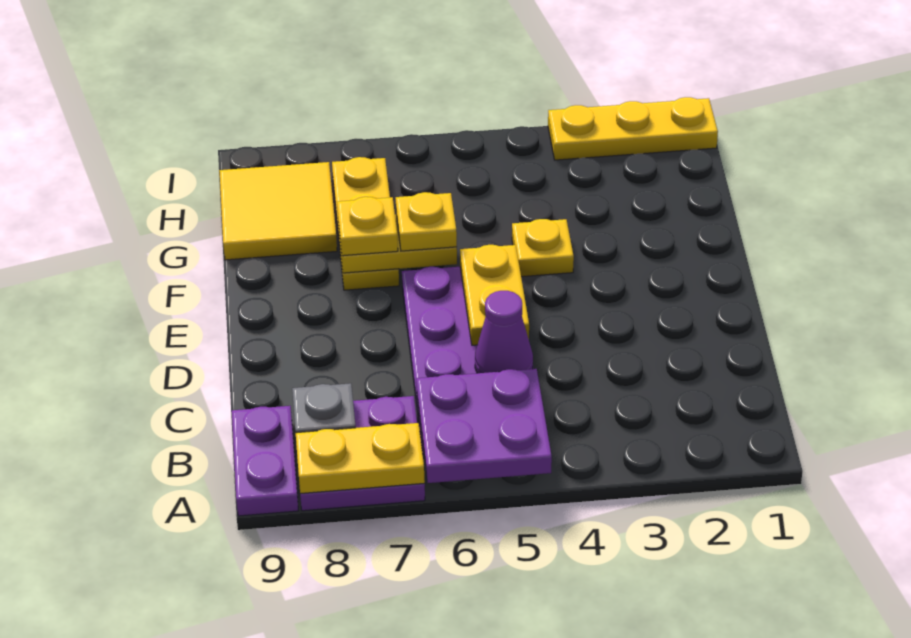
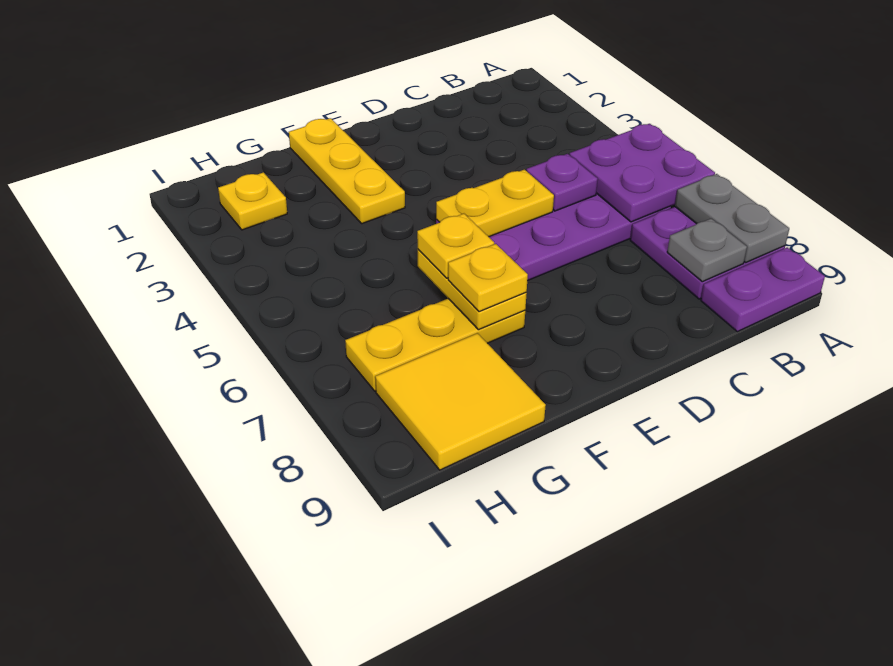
yellow 1x2 plate [296,423,425,494] -> grey 1x2 plate [675,174,789,262]
purple 1x1 cone [475,291,533,373] -> purple 1x1 plate [527,154,598,211]
yellow 1x1 plate [512,219,574,277] -> yellow 1x1 plate moved to [218,172,287,230]
yellow 1x3 plate [548,97,718,160] -> yellow 1x3 plate moved to [289,118,405,224]

